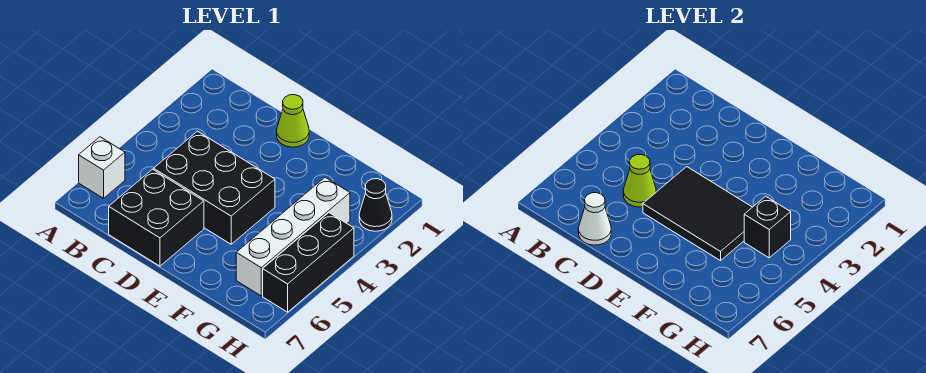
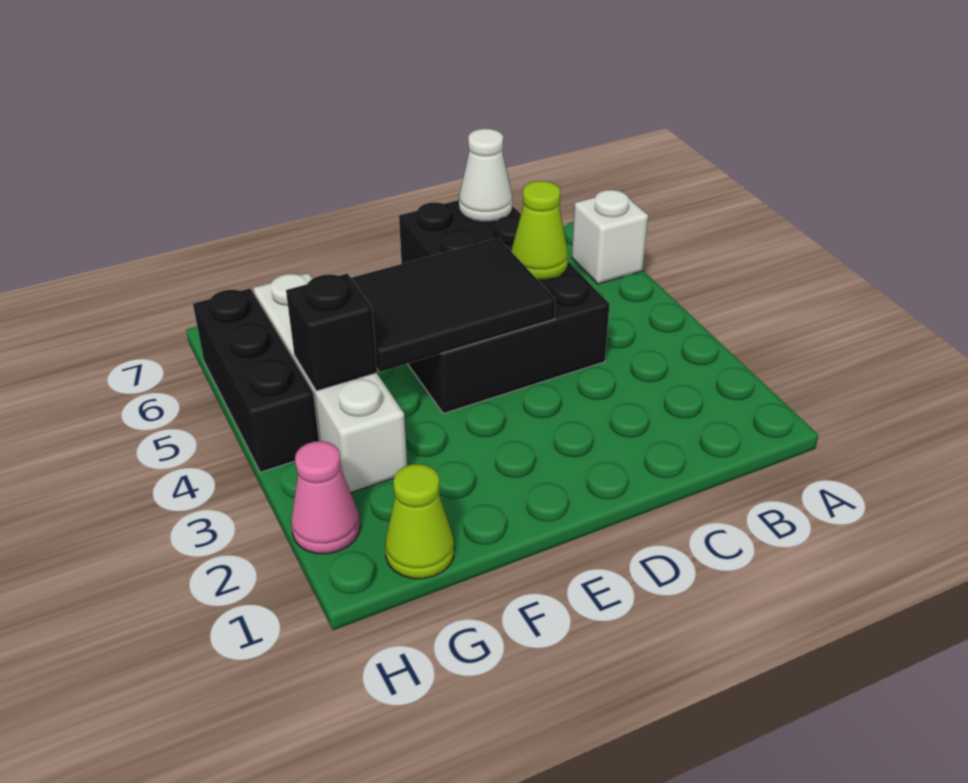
lime 1x1 cone [277,95,309,147] -> lime 1x1 cone moved to [385,464,454,579]
black 1x1 cone [359,179,392,231] -> pink 1x1 cone [291,441,360,554]

